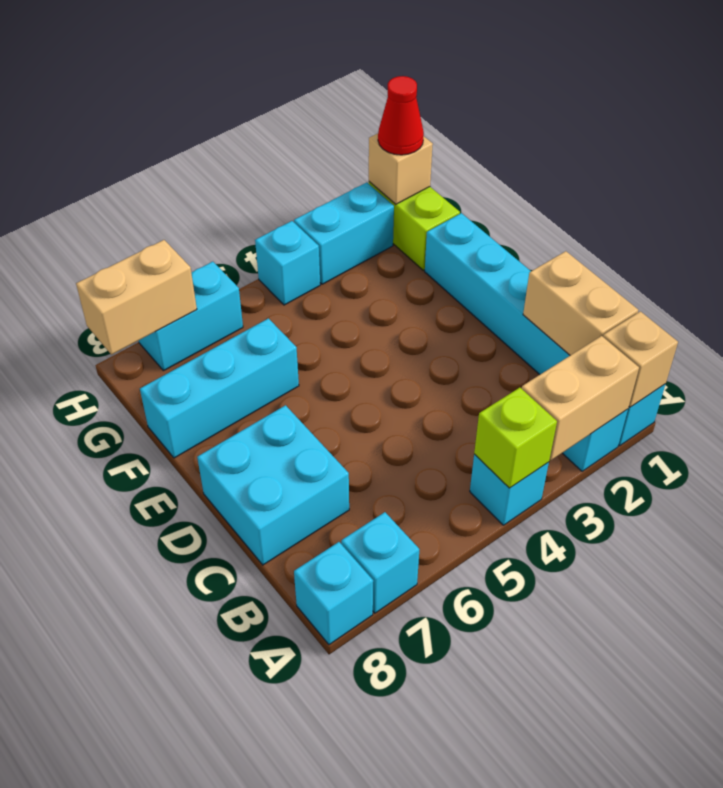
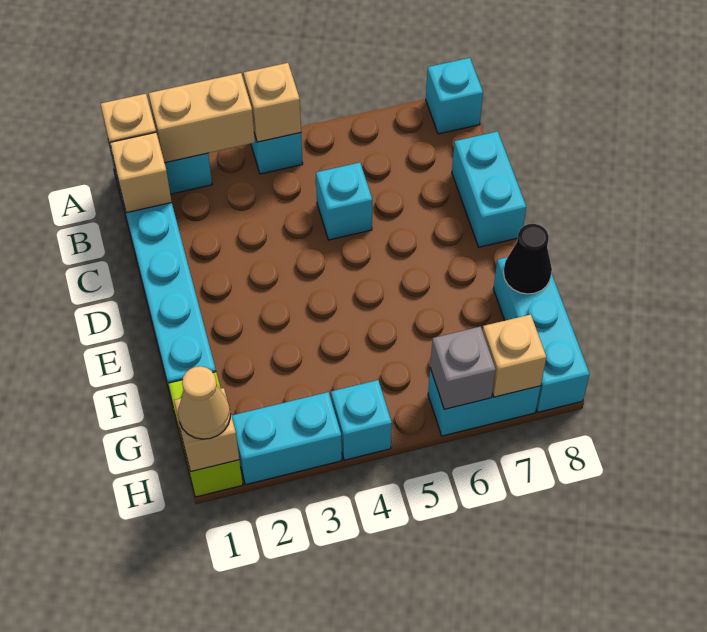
lime 1x1 brick [474,388,557,488] -> tan 1x1 brick [244,63,301,142]
cyan 1x1 brick [341,512,419,613] -> cyan 1x1 brick moved to [316,163,372,240]
tan 1x2 brick [523,251,638,355] -> tan 1x1 brick [110,132,172,213]
cyan 2x2 brick [197,405,349,565] -> cyan 1x2 brick [452,131,526,247]
cyan 1x3 brick [140,318,299,458] -> cyan 1x3 brick turned to [493,257,590,412]
none -> black 1x1 cone [504,224,552,294]
red 1x1 cone [378,76,424,155] -> tan 1x1 cone [178,366,230,439]
none -> grey 1x1 brick [430,326,496,409]
tan 1x2 brick [76,240,197,355] -> tan 1x1 brick [483,314,546,397]

